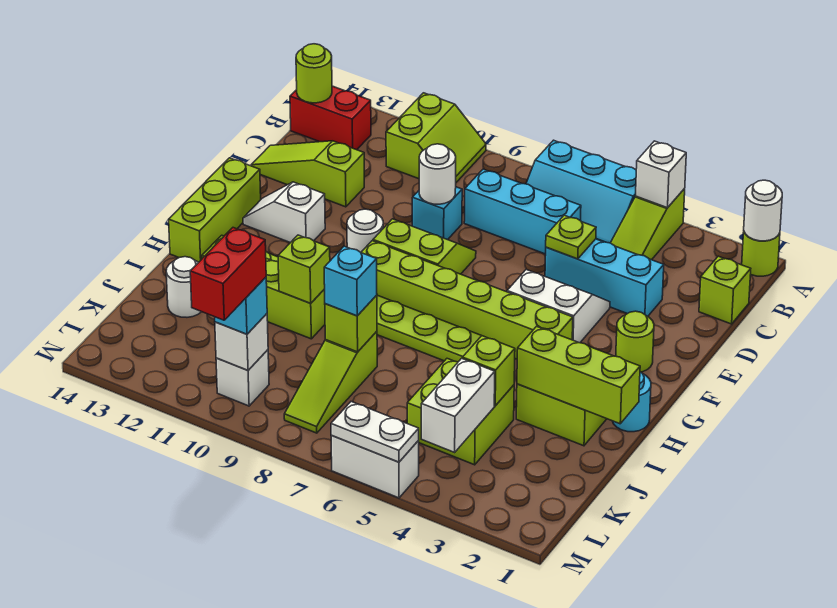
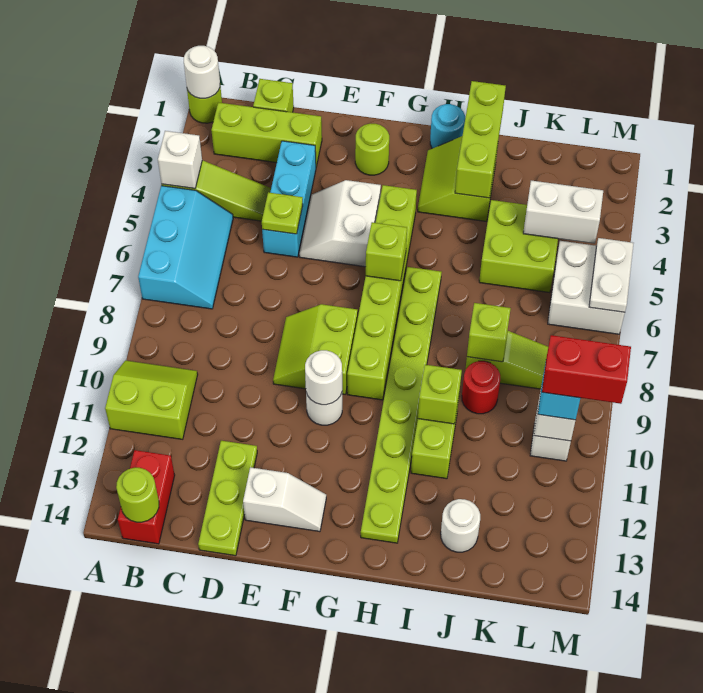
cyan 1x3 brick [464,169,581,254] -> none
cyan 1x1 brick [412,187,462,240] -> none
white 1x1 round brick [419,144,456,204] -> white 1x1 round brick moved to [305,350,342,405]
lime 1x3 slope [251,141,364,207] -> lime 1x3 plate [198,441,257,556]
white 1x2 slope [243,182,325,243] -> white 1x2 slope turned to [243,467,326,532]
lime 1x3 brick [169,158,261,262] -> lime 1x3 brick moved to [211,103,322,167]
lime 1x1 brick [462,336,515,406] -> lime 1x1 brick moved to [366,222,407,281]
cyan 1x1 brick [324,246,377,316] -> none
none -> red 1x1 round brick [462,361,500,414]
white 1x2 brick [331,435,419,498] -> white 2x2 brick [548,241,625,334]

